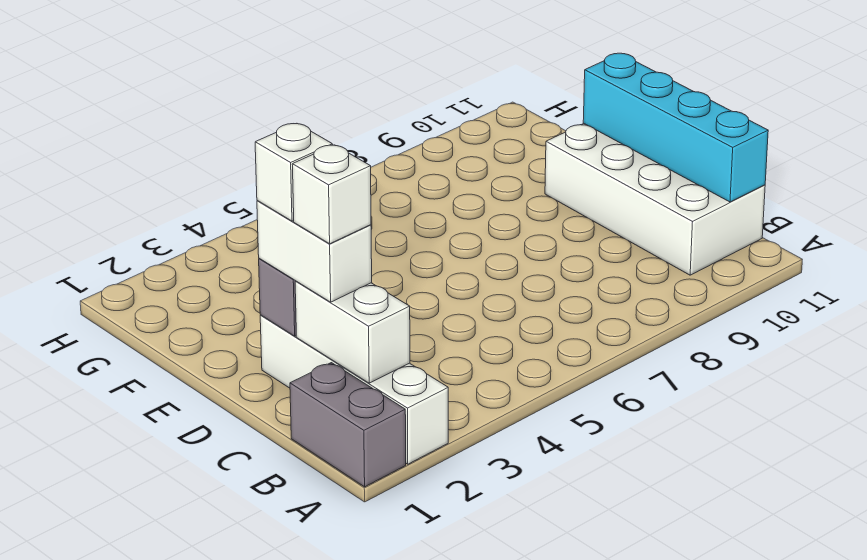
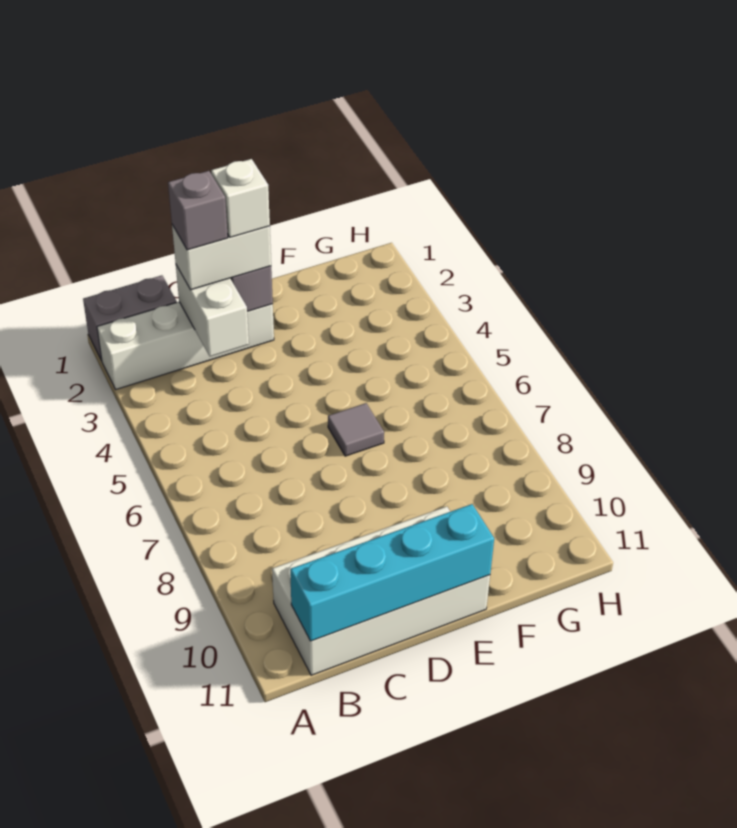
white 1x2 brick [295,281,410,383] -> white 1x2 brick turned to [176,265,249,356]
white 1x1 brick [292,145,371,244] -> grey 1x1 brick [168,171,228,250]
none -> grey 1x1 tile [328,403,384,456]

